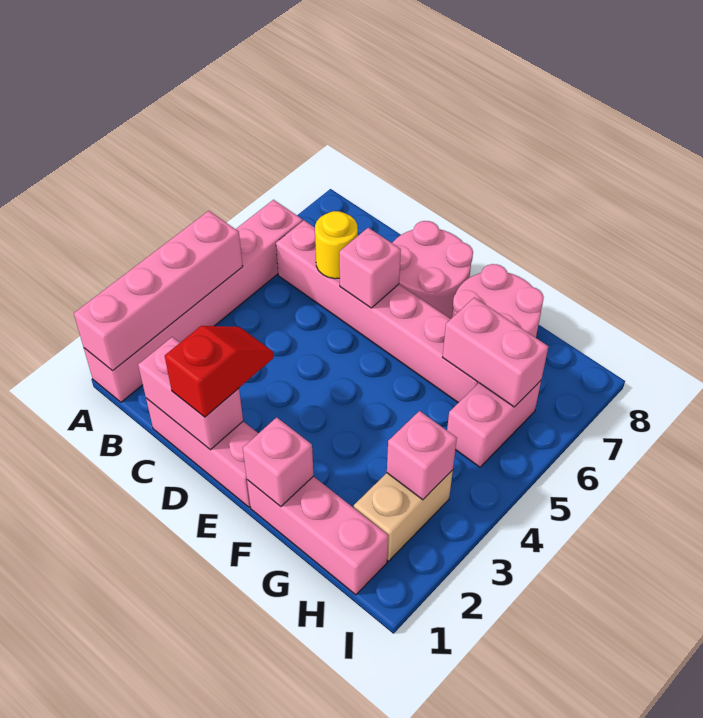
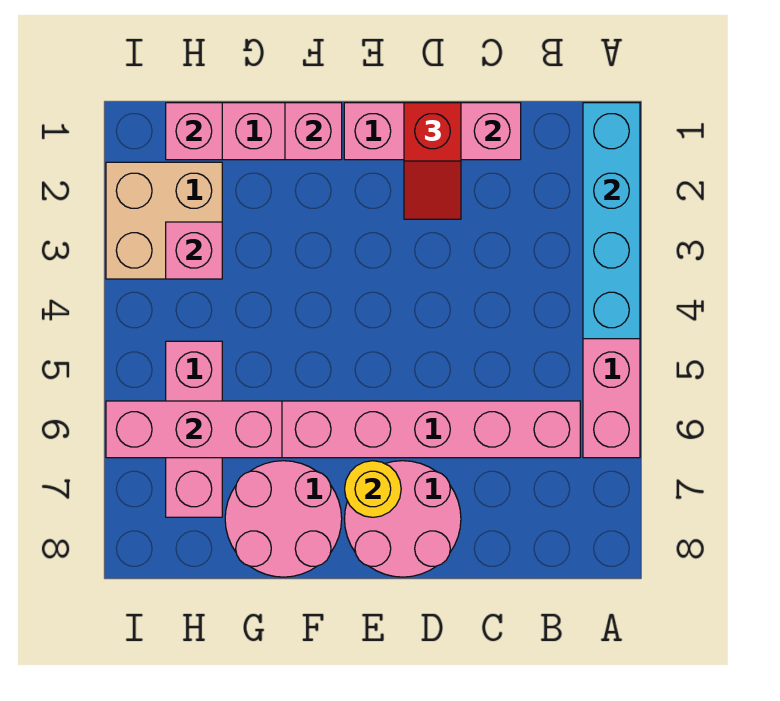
pink 1x4 brick [74,211,243,371] -> cyan 1x4 brick [583,103,640,339]
yellow 1x1 round brick [315,211,358,279] -> yellow 1x1 round brick moved to [345,461,401,517]
pink 1x1 brick [339,228,401,308] -> pink 1x1 brick moved to [166,103,222,160]
pink 1x2 brick [442,297,549,407] -> pink 1x3 brick [106,401,282,458]
tan 1x2 brick [354,470,453,561] -> tan 2x2 brick [106,162,222,279]
pink 1x2 brick [447,381,541,467] -> pink 1x3 brick [166,341,222,517]

